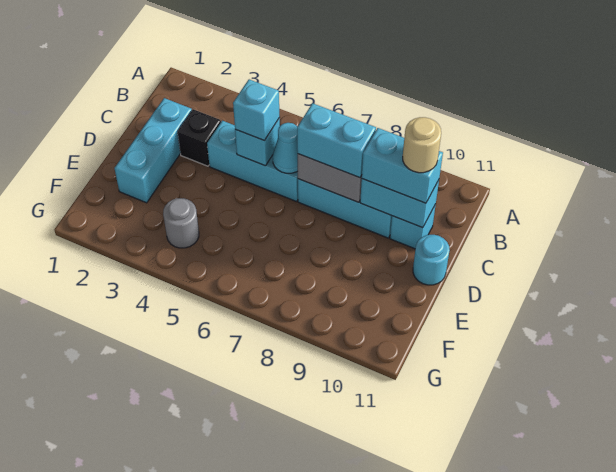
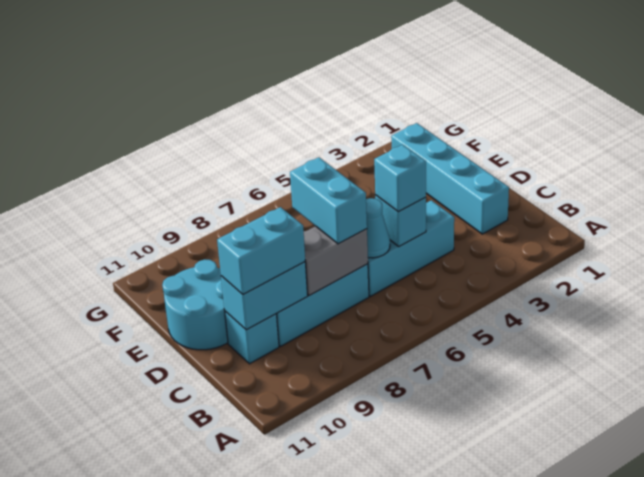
cyan 1x3 brick [114,98,192,203] -> cyan 1x4 brick [391,123,509,234]
black 1x1 brick [178,109,221,166] -> none
cyan 1x2 brick [297,103,376,178] -> cyan 1x2 brick turned to [290,157,367,244]
tan 1x1 round brick [403,117,441,173] -> none
cyan 1x1 round brick [413,235,450,285] -> cyan 2x2 round brick [162,259,228,350]
grey 1x1 round brick [163,198,199,248] -> none

